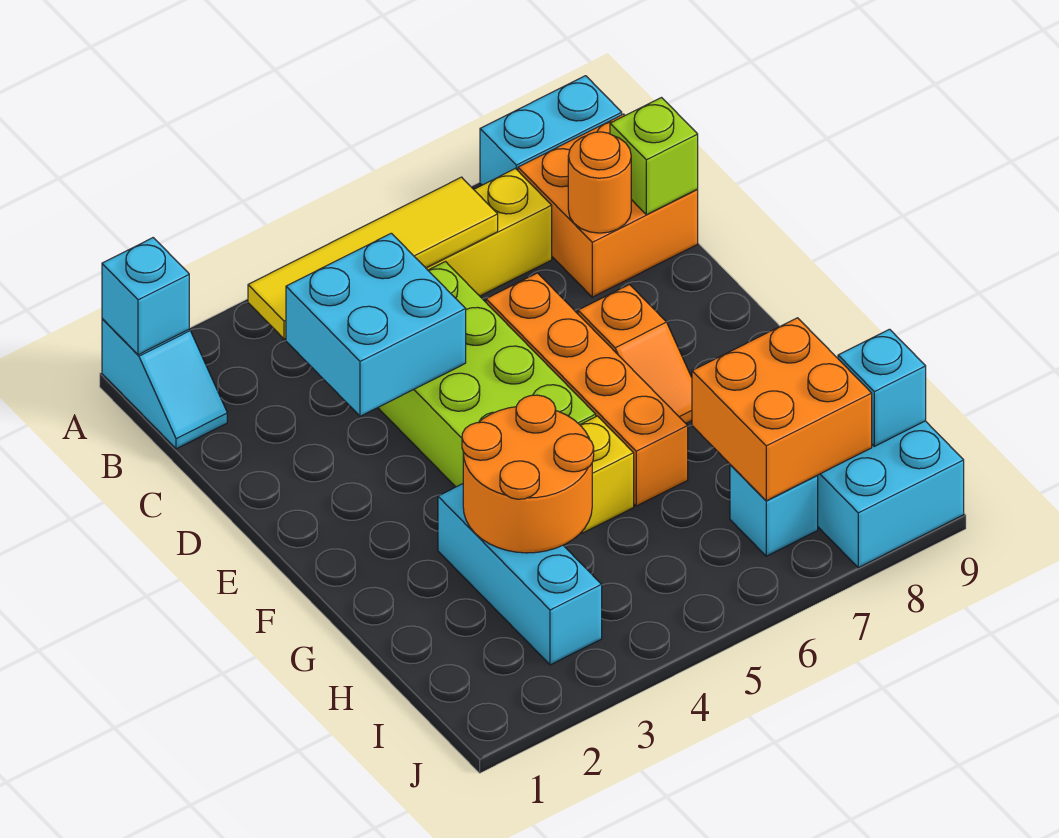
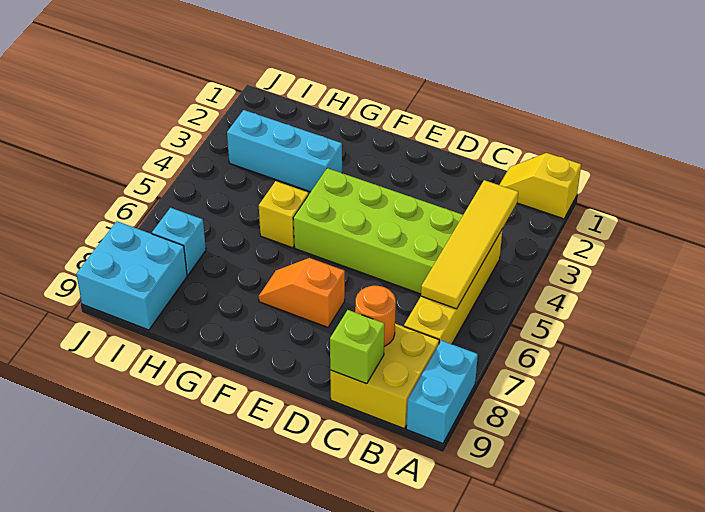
cyan 1x2 slope [102,319,227,449] -> yellow 1x2 slope [500,153,581,219]
cyan 1x1 brick [102,238,189,355] -> none
orange 2x2 brick [518,114,698,297] -> yellow 2x2 brick [330,324,439,429]
cyan 2x2 brick [286,233,466,416] -> none
orange 1x4 brick [486,273,688,506] -> none
orange 2x2 round brick [462,395,594,553] -> none
orange 2x2 brick [692,318,872,501] -> none
cyan 1x1 brick [838,329,926,446] -> none

